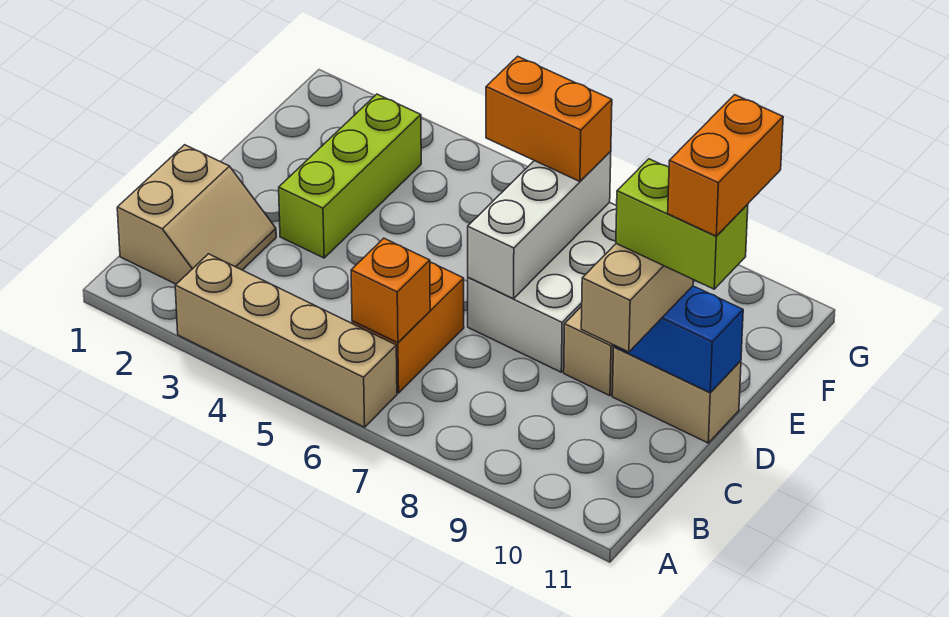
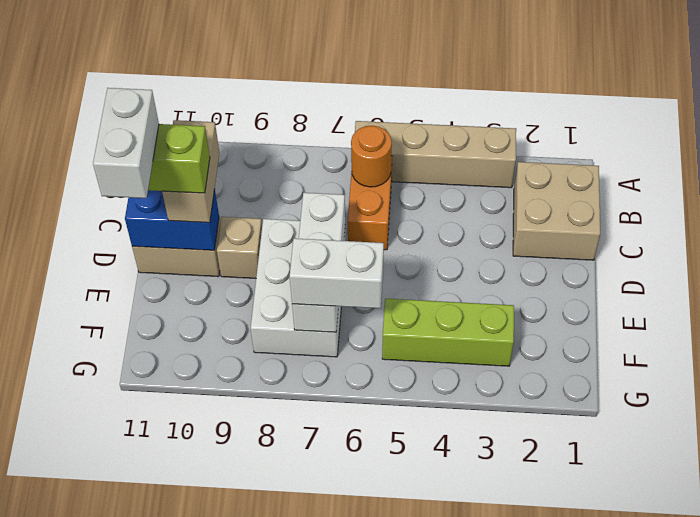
tan 2x2 slope [117,145,276,284] -> tan 2x2 brick [513,162,600,260]
orange 1x1 brick [351,238,430,343] -> orange 1x1 round brick [351,125,392,187]
lime 1x3 brick [279,94,421,258] -> lime 1x3 brick turned to [382,299,514,366]
orange 1x2 brick [668,95,783,236] -> white 1x2 brick [93,88,159,198]
orange 1x2 brick [486,56,612,182] -> white 1x2 brick [290,238,384,308]

